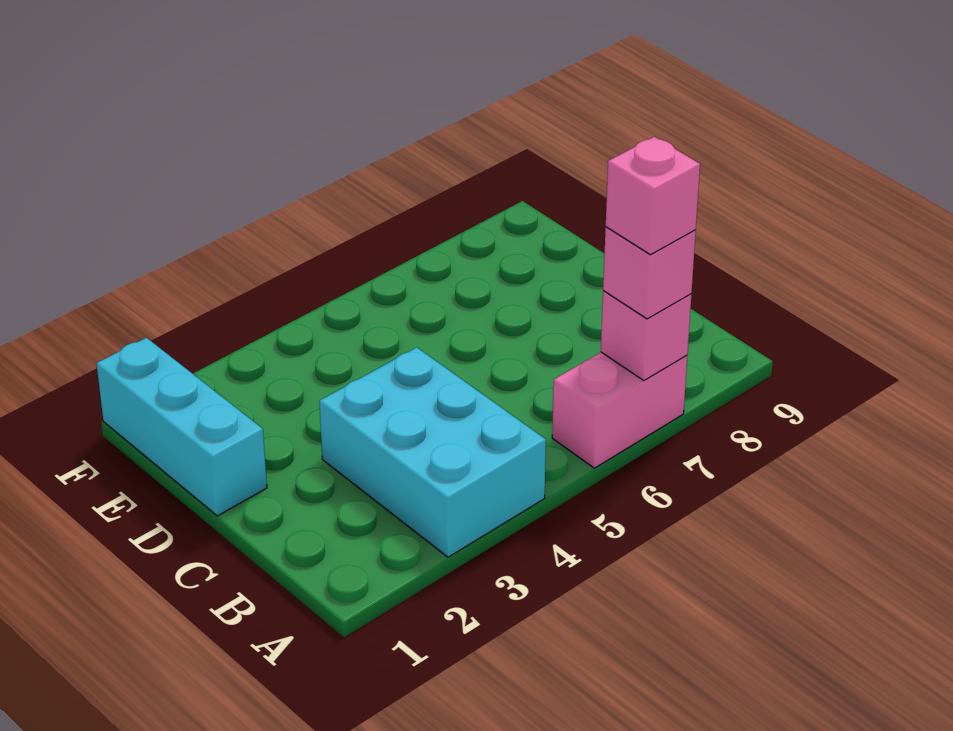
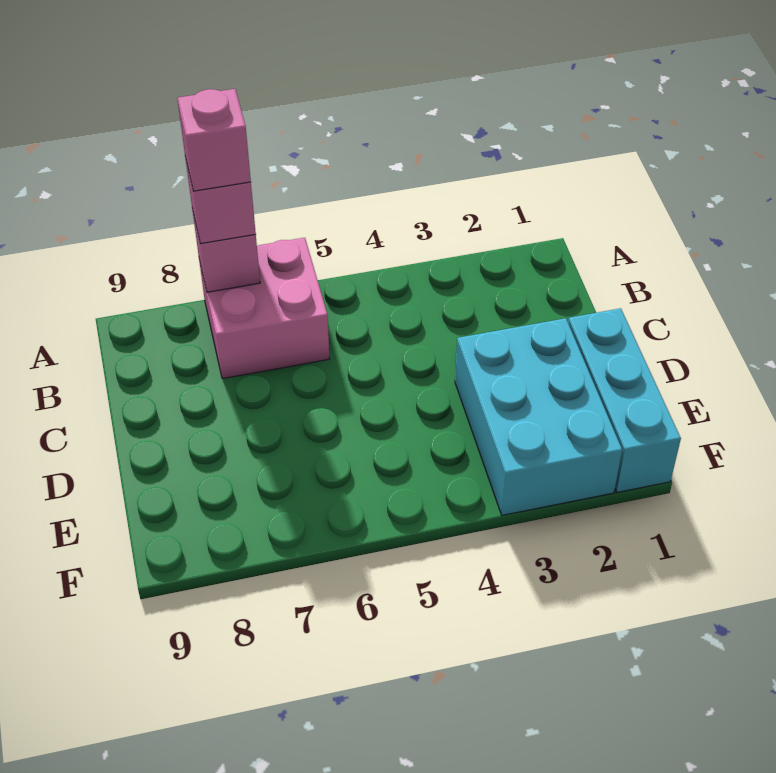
cyan 2x3 brick [319,347,546,557] -> cyan 2x3 brick moved to [455,318,622,515]
pink 1x2 brick [552,352,687,468] -> pink 2x2 brick [199,238,330,379]

